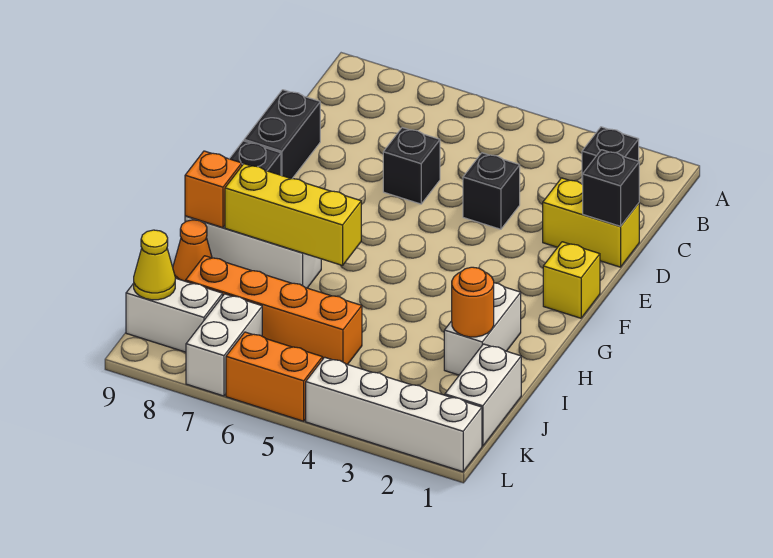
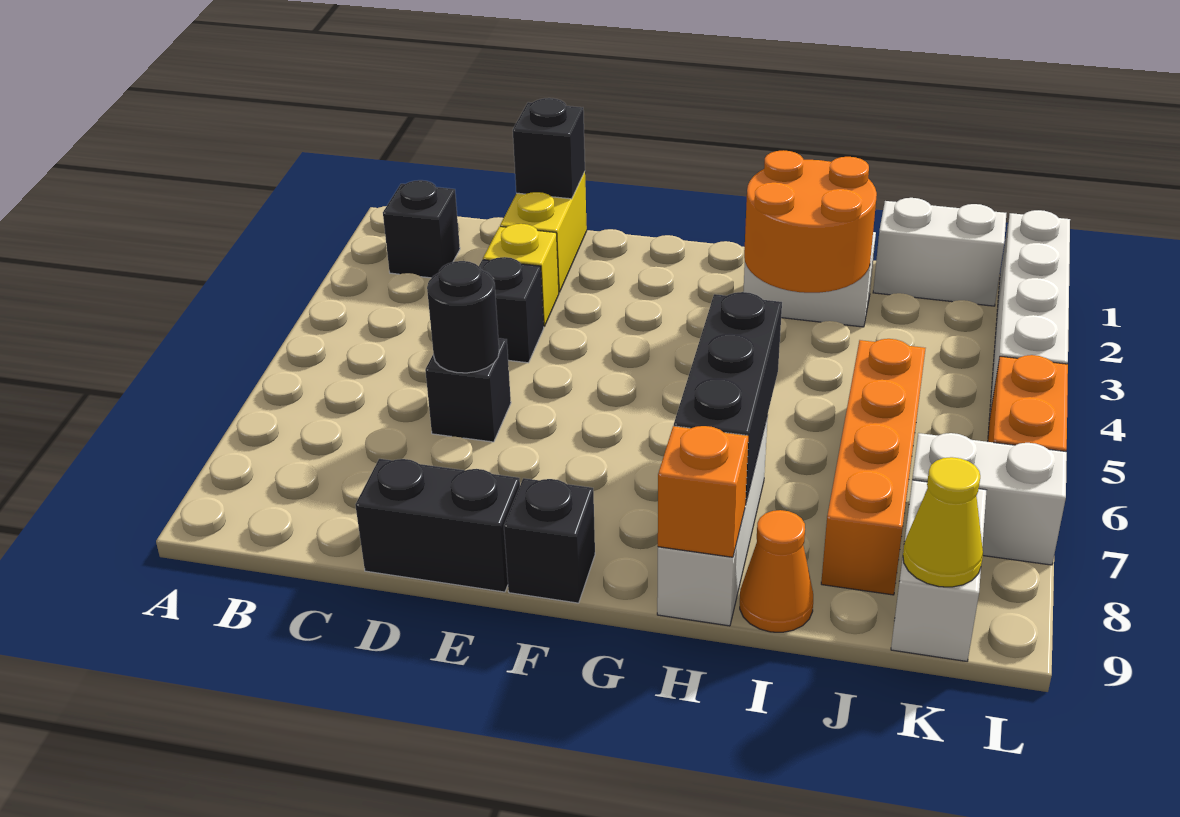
none -> black 1x1 round brick [427,261,499,373]
yellow 1x1 brick [543,242,600,318] -> yellow 1x1 brick moved to [483,224,559,326]
yellow 1x3 brick [225,164,361,265] -> black 1x3 brick [674,292,782,505]
orange 1x1 round brick [452,267,494,337] -> orange 2x2 round brick [744,150,877,293]

